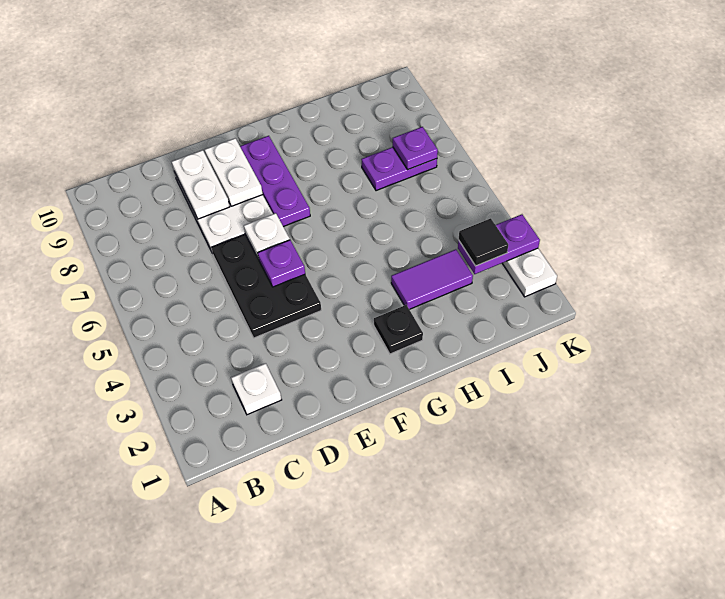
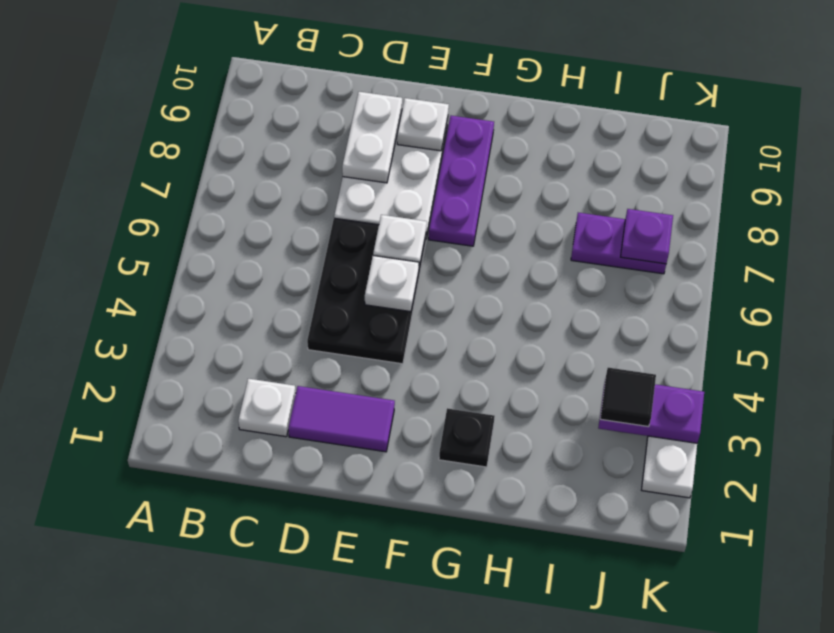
purple 1x1 plate [258,240,305,287] -> white 1x1 plate [365,256,419,312]
white 1x2 plate [205,138,263,206] -> white 1x1 plate [397,98,449,151]
purple 1x2 tile [391,249,473,309] -> purple 1x2 tile moved to [288,386,395,452]

